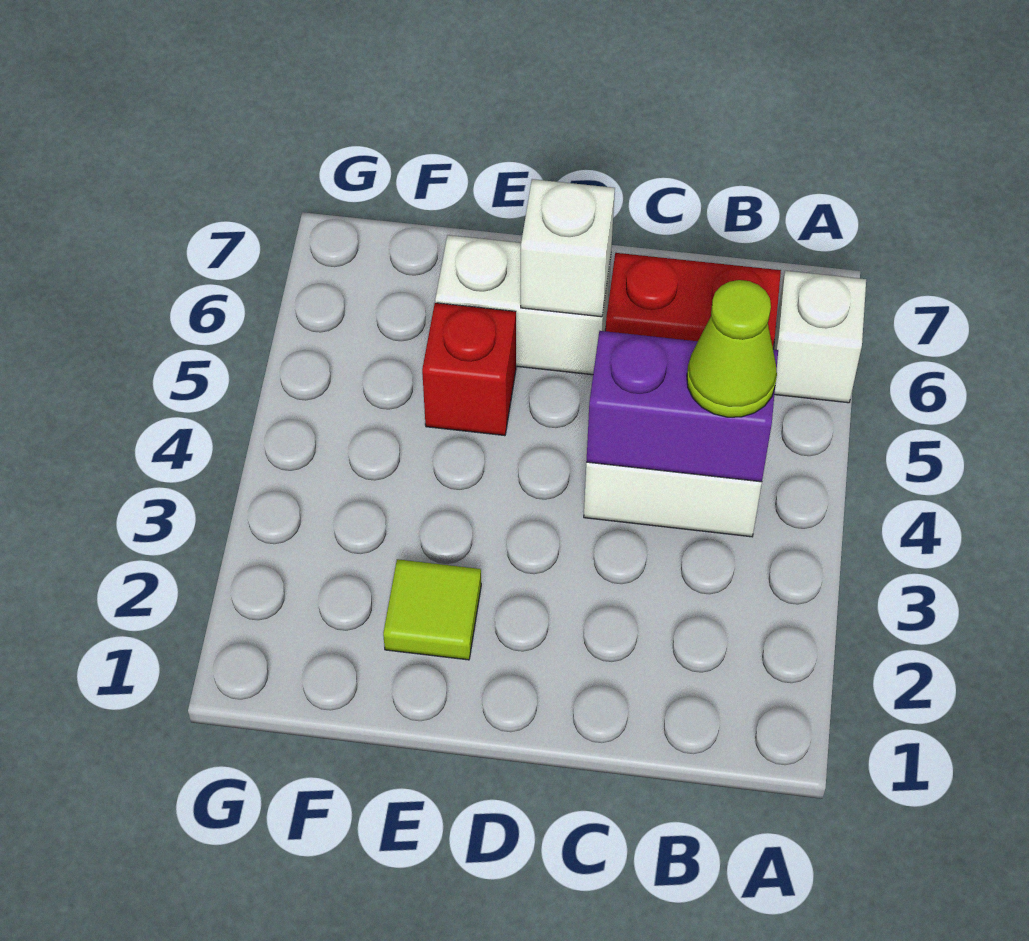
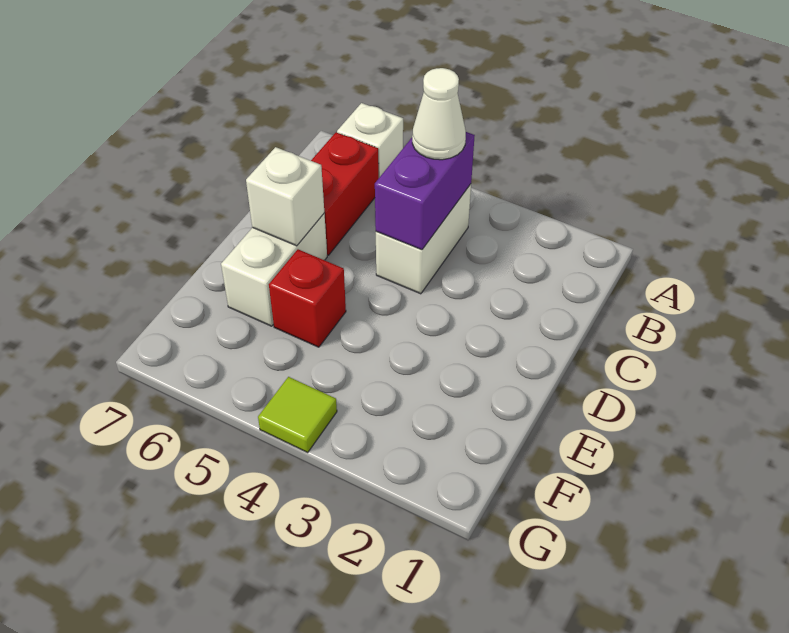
lime 1x1 cone [687,280,777,417] -> white 1x1 cone [412,68,466,160]
lime 1x1 tile [383,559,481,660] -> lime 1x1 tile moved to [258,377,337,452]

